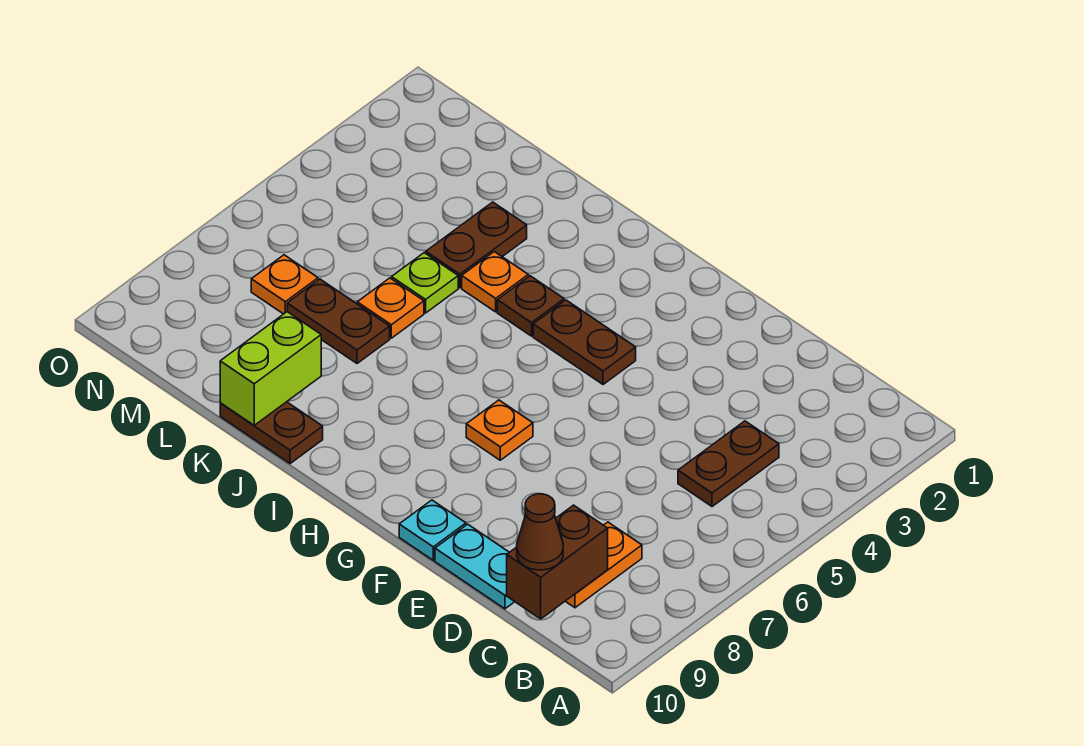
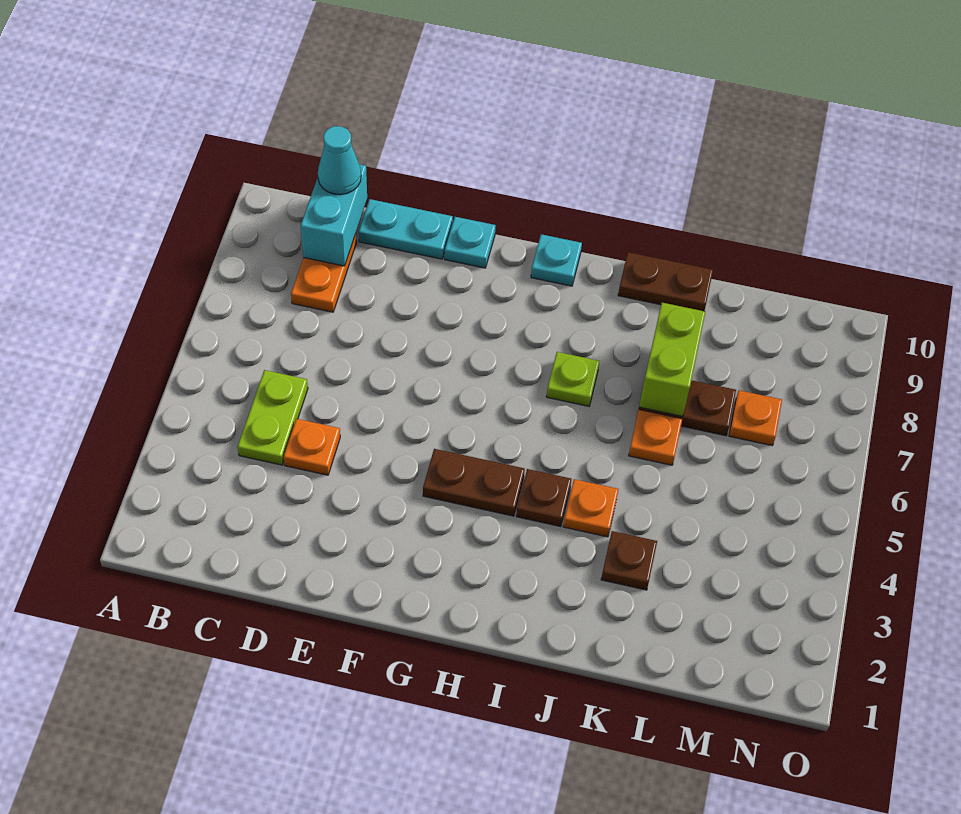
brown 1x2 plate [678,421,779,507] -> lime 1x2 plate [238,370,308,465]
brown 1x2 brick [507,505,608,619] -> cyan 1x2 brick [301,164,367,266]
brown 1x1 cone [517,494,563,570] -> cyan 1x1 cone [318,126,361,195]
orange 1x1 plate [466,400,533,460] -> orange 1x1 plate moved to [284,419,340,475]
none -> cyan 1x1 plate [531,234,582,286]
brown 1x2 plate [426,202,527,288] -> brown 1x1 plate [601,531,657,590]
lime 1x1 plate [392,253,458,313] -> lime 1x1 plate moved to [547,352,599,406]
lime 1x2 brick [220,312,321,425] -> lime 1x2 brick moved to [639,303,705,417]

